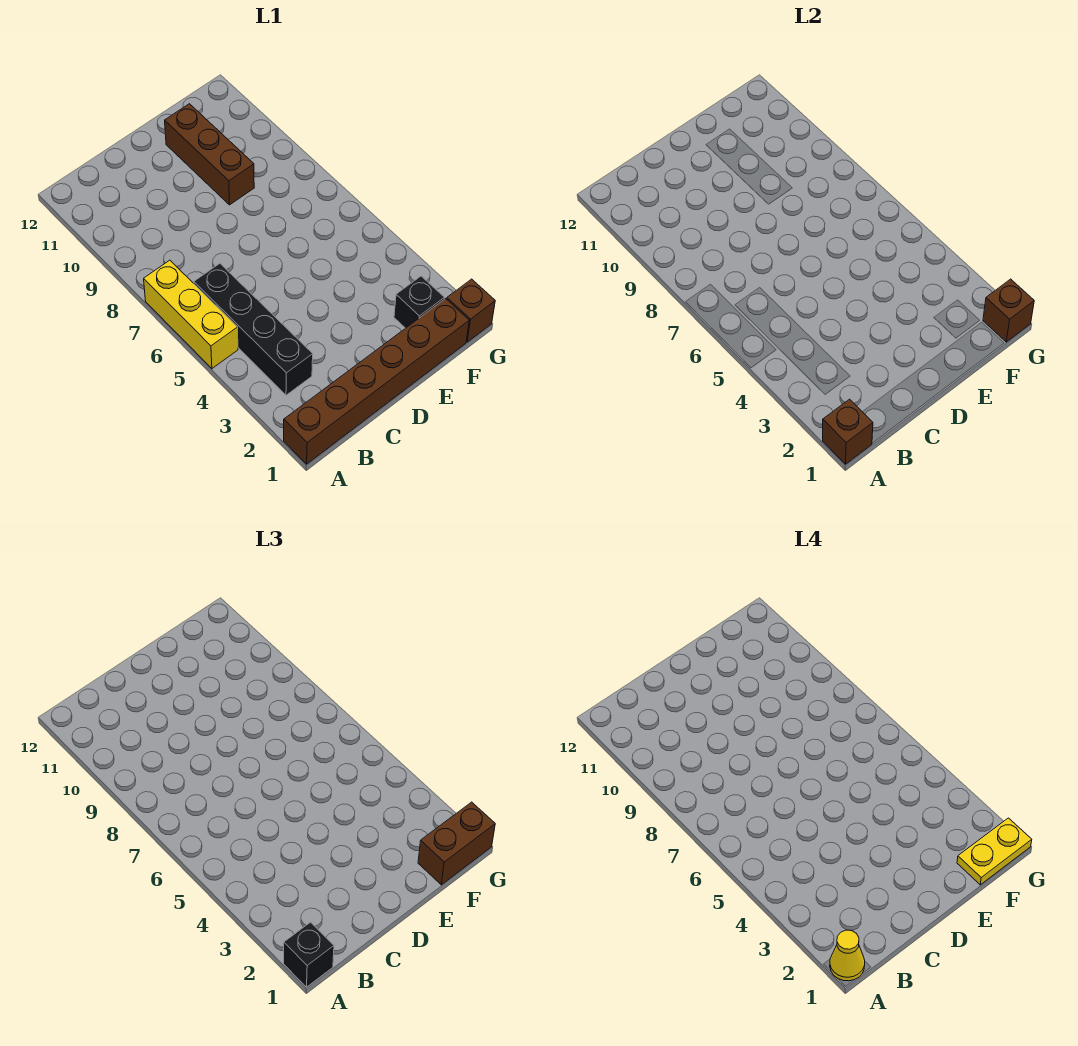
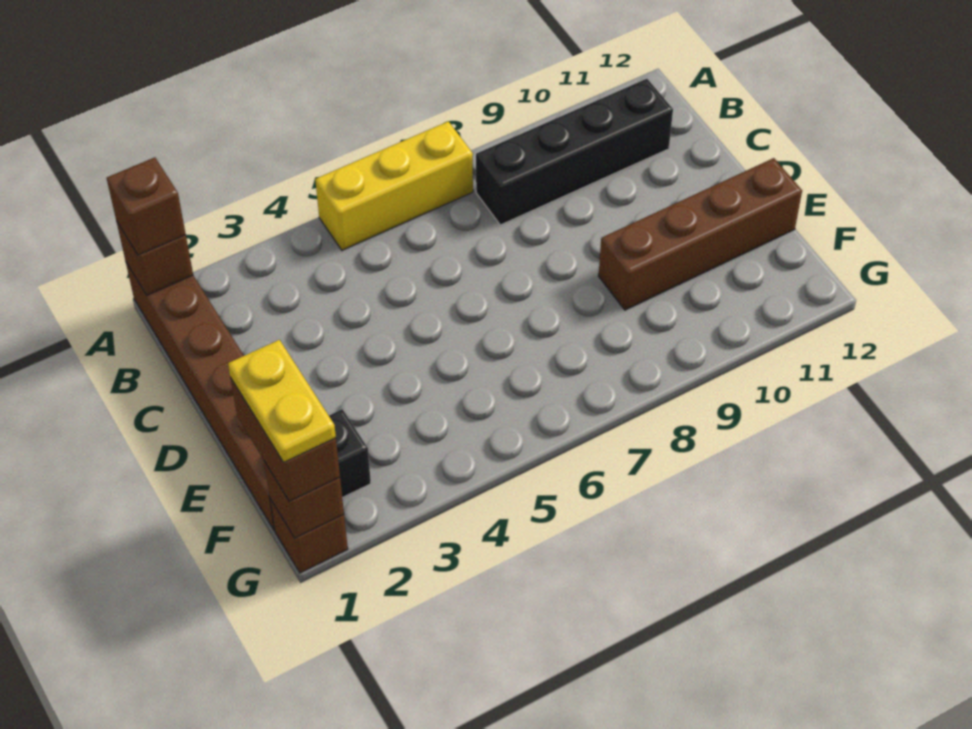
black 1x1 brick [284,922,334,987] -> brown 1x1 brick [107,157,186,255]
yellow 1x1 cone [830,930,865,981] -> none
black 1x4 brick [194,264,313,395] -> black 1x4 brick moved to [476,79,673,225]
brown 1x3 brick [165,104,254,205] -> brown 1x4 brick [599,158,802,310]

